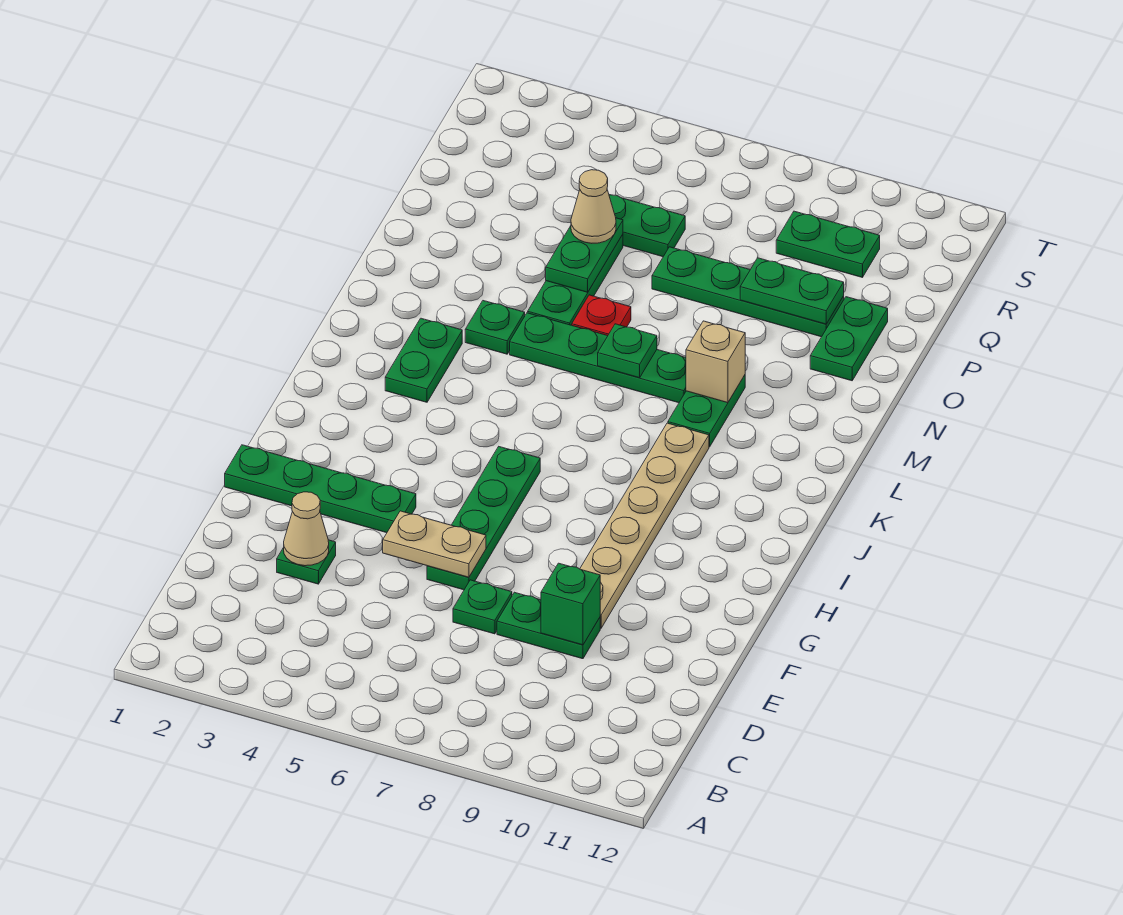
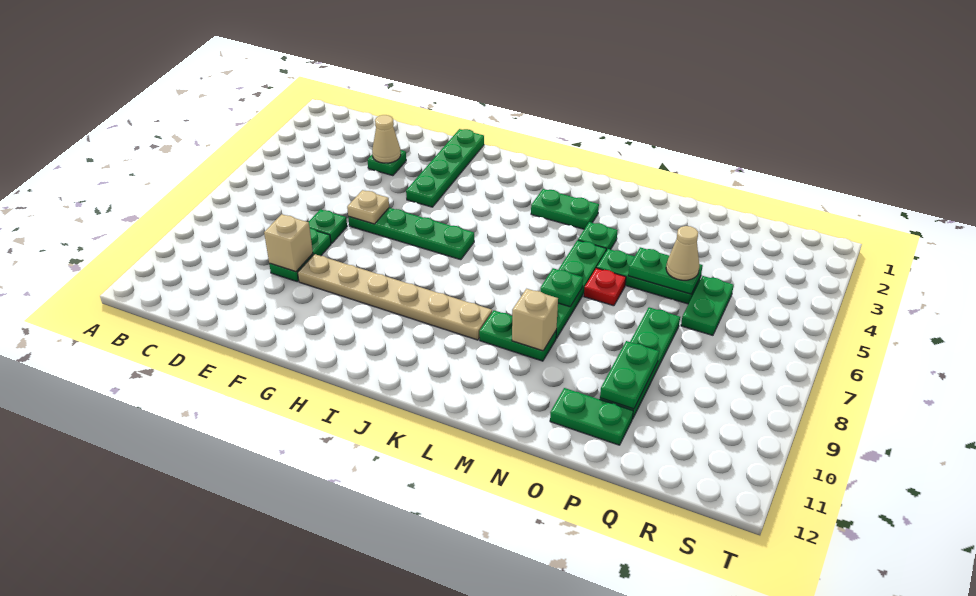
green 1x1 brick [541,563,600,645] -> tan 1x1 brick [264,214,313,272]
tan 1x2 plate [383,511,486,577] -> tan 1x1 plate [347,190,389,224]
green 1x2 plate [776,211,880,278] -> none

